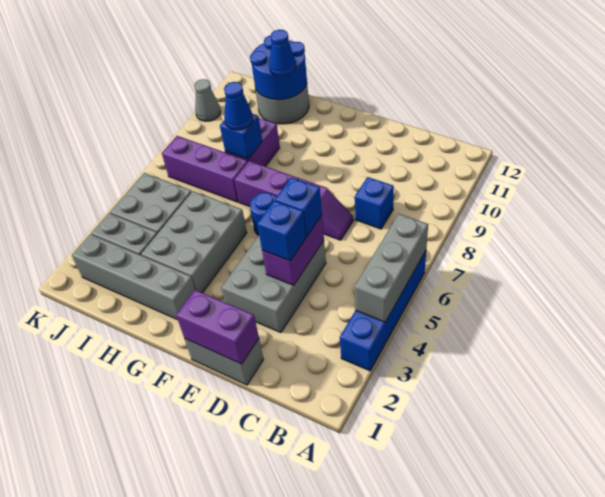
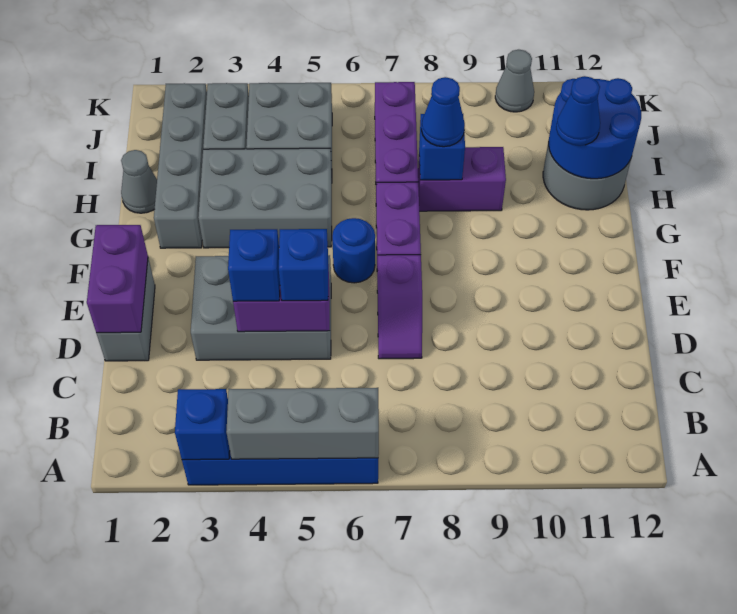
blue 1x1 brick [355,177,394,229] -> blue 1x1 brick moved to [175,389,230,460]
none -> grey 1x1 cone [121,150,157,213]

